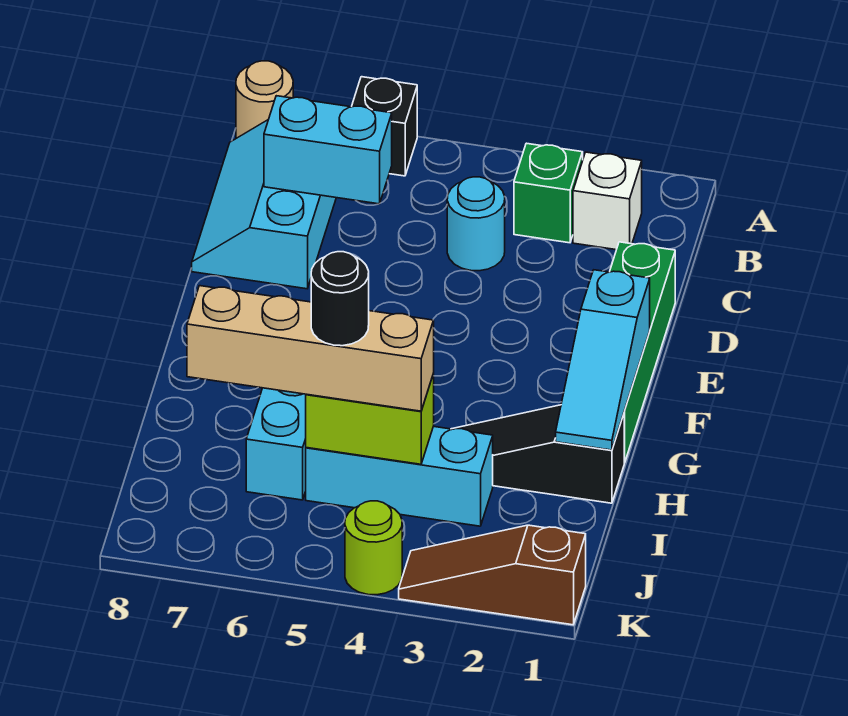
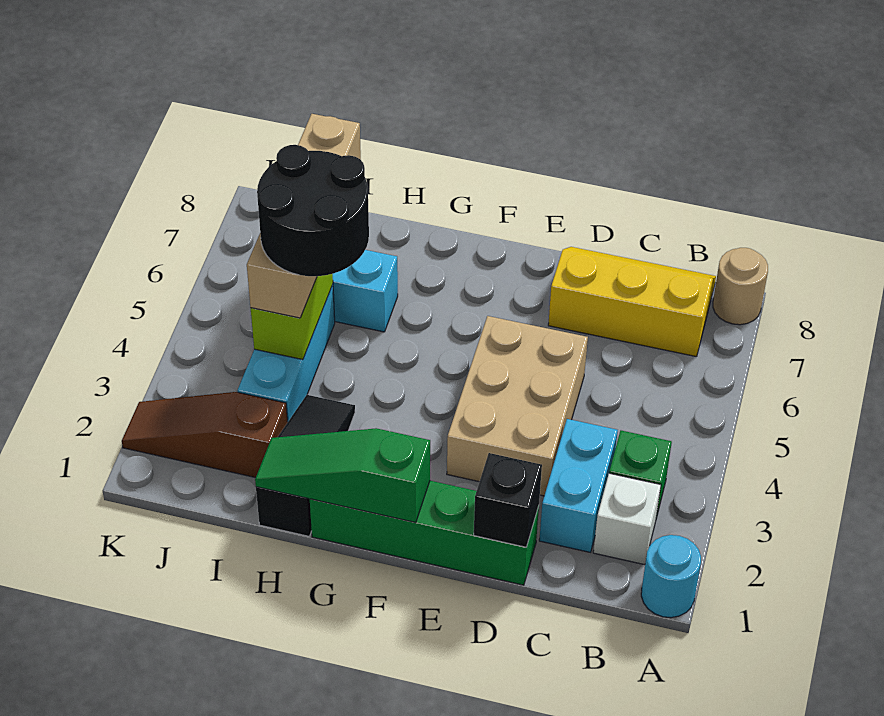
black 1x1 brick [352,77,417,176] -> black 1x1 brick moved to [474,453,542,547]
cyan 2x3 slope [192,120,336,289] -> yellow 2x3 slope [548,247,716,357]
cyan 1x1 round brick [447,177,505,271] -> cyan 1x1 round brick moved to [641,535,701,618]
cyan 1x2 brick [264,96,392,204] -> cyan 1x2 brick moved to [539,419,618,552]
none -> tan 2x3 brick [447,316,588,496]
cyan 1x3 slope [556,270,650,450] -> green 1x3 slope [255,428,430,523]
black 1x1 round brick [311,252,369,346] -> black 2x2 round brick [257,145,369,276]
brown 1x3 slope [399,525,586,625] -> brown 1x3 slope turned to [122,392,288,478]
lime 1x1 round brick [345,501,402,595] -> none

